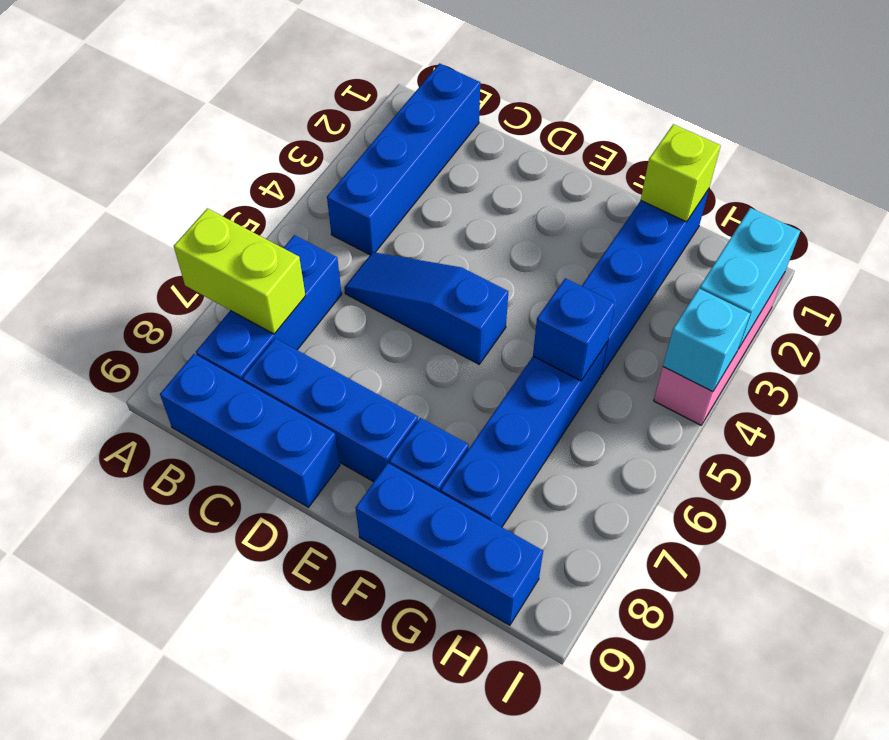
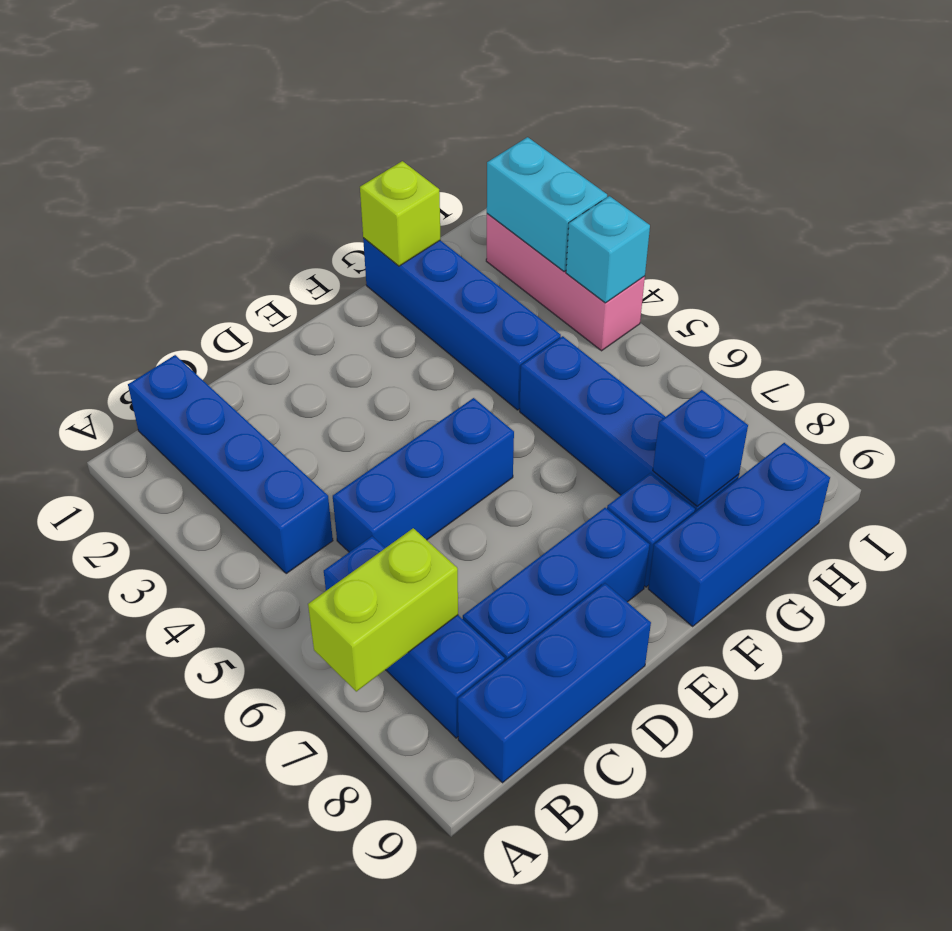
blue 1x3 slope [345,252,508,364] -> blue 1x3 brick [333,398,514,552]
blue 1x1 brick [533,278,615,381] -> blue 1x1 brick moved to [653,390,748,506]

